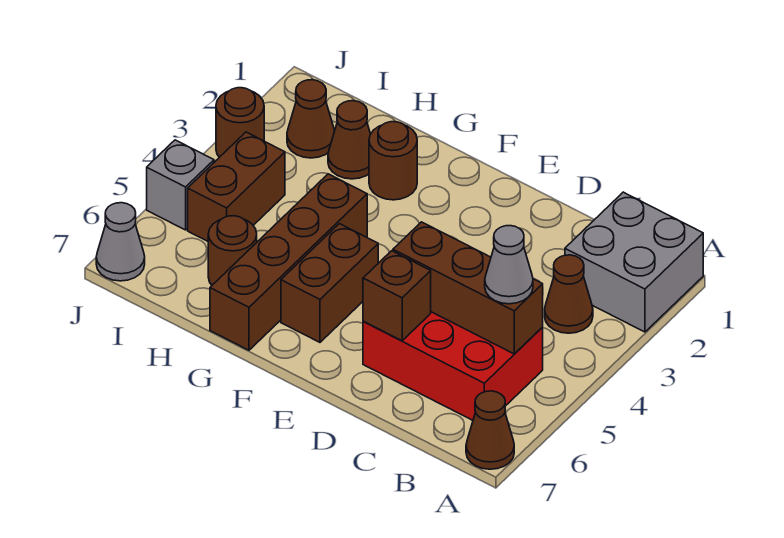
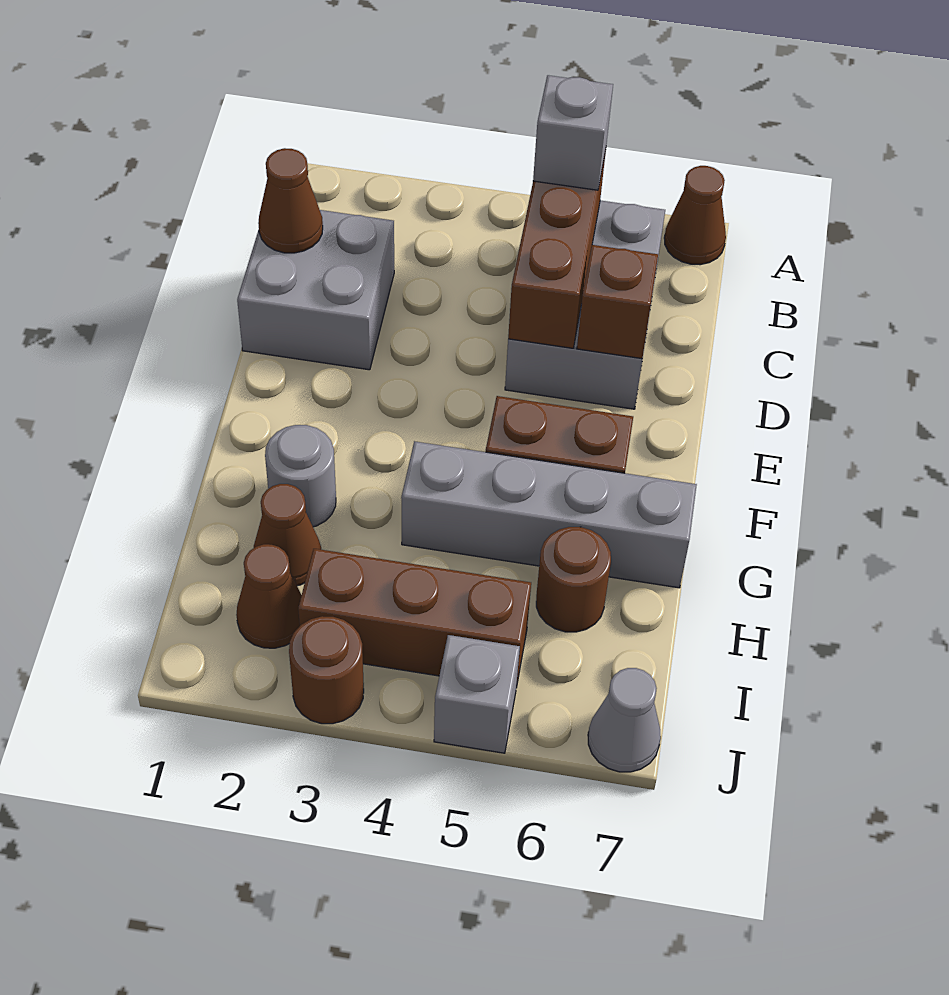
grey 2x2 brick [565,192,703,332] -> grey 2x2 brick moved to [237,210,394,370]
brown 1x1 cone [545,255,593,333] -> brown 1x1 cone moved to [258,148,323,253]
red 2x3 brick [363,312,543,420] -> grey 2x3 brick [505,200,665,409]
grey 1x1 cone [485,226,533,304] -> grey 1x1 brick [533,75,613,190]
brown 1x1 round brick [369,122,417,200] -> grey 1x1 round brick [265,425,336,527]
brown 1x4 brick [210,174,367,350] -> grey 1x4 brick [401,441,697,588]
brown 1x2 brick [188,132,285,241] -> brown 1x3 brick [298,549,531,687]

